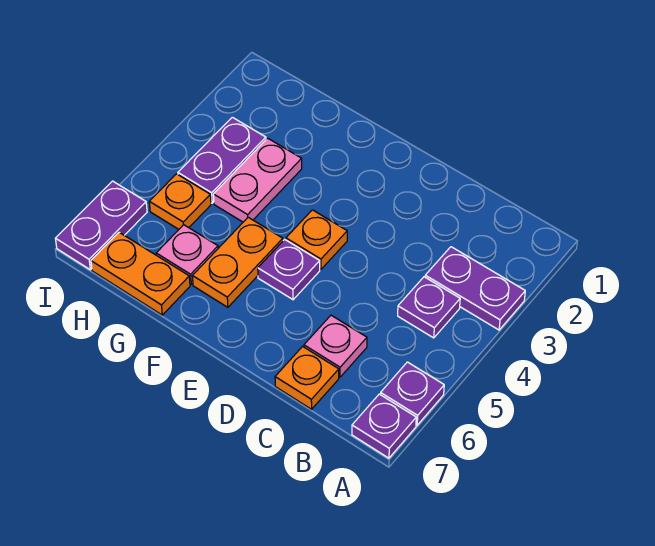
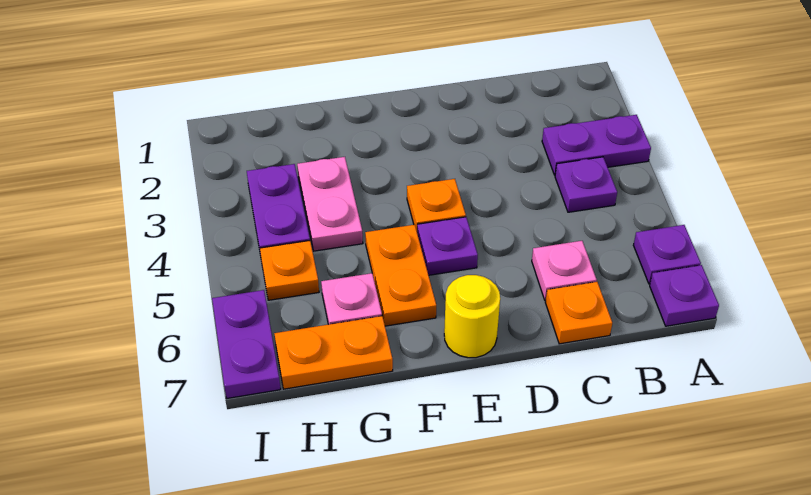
none -> yellow 1x1 round brick [444,275,500,358]

